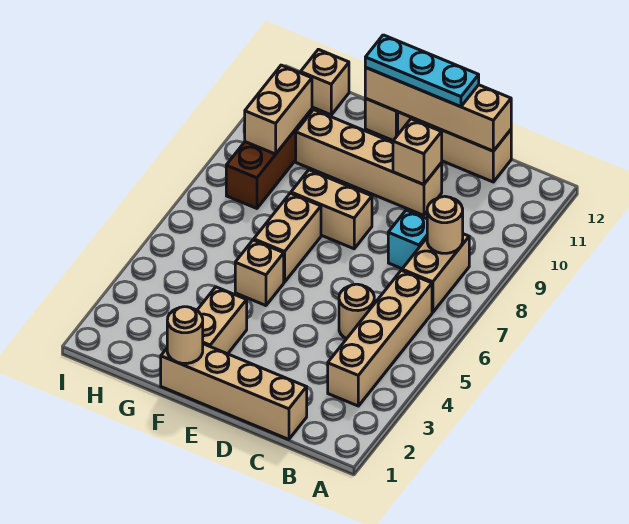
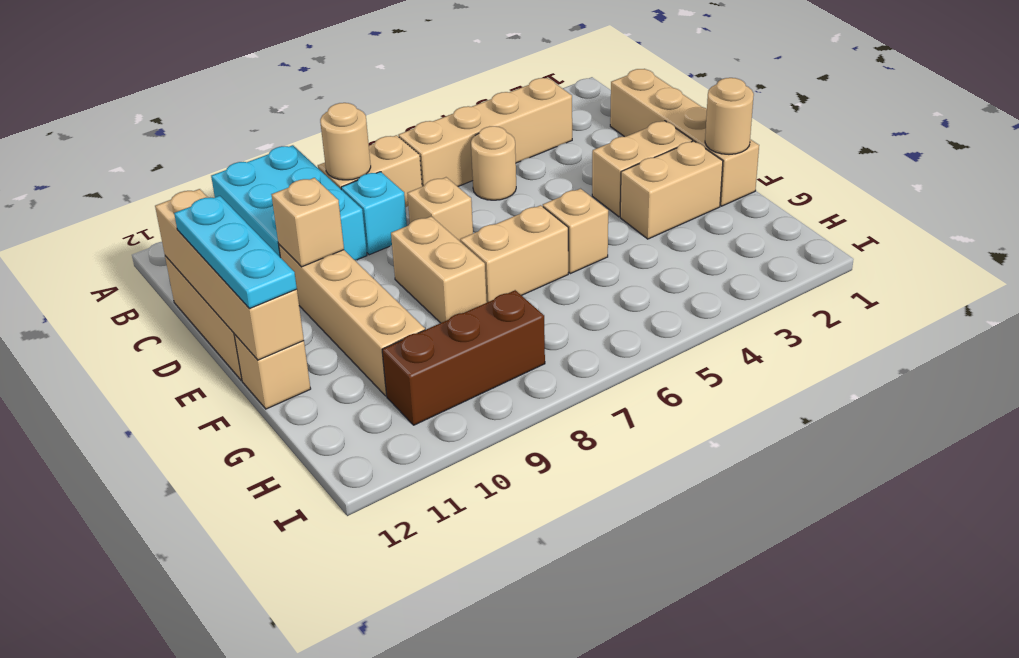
none -> cyan 2x3 brick [211,145,367,260]
tan 1x2 brick [245,65,312,154] -> tan 1x2 brick moved to [592,121,693,217]
tan 1x1 brick [301,49,349,115] -> tan 1x1 brick moved to [407,177,473,241]

